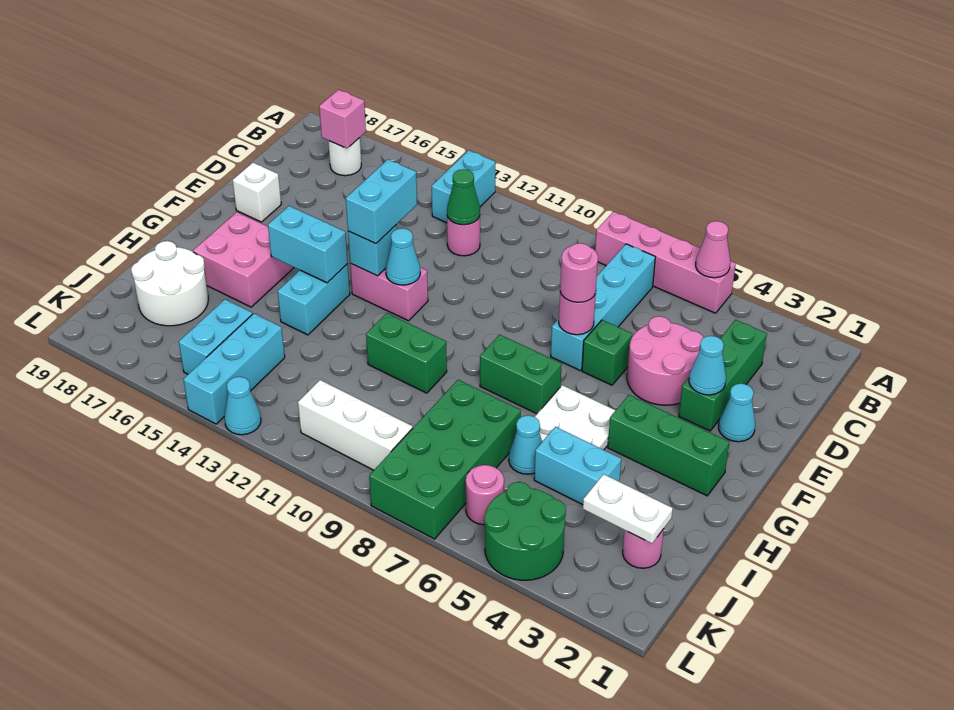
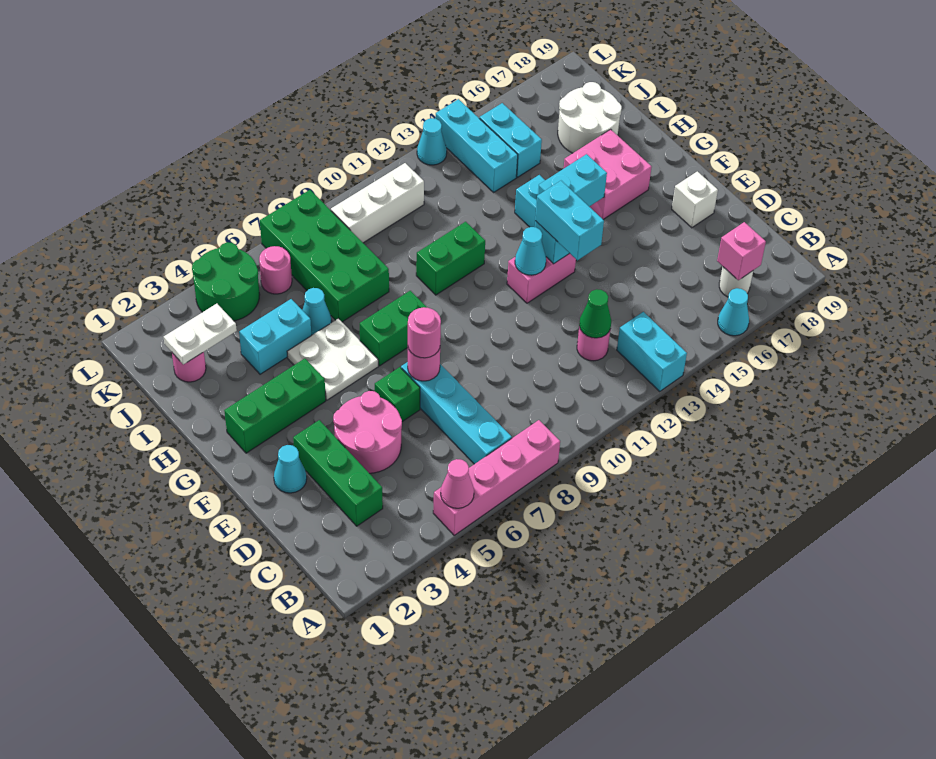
cyan 1x1 cone [689,336,726,395] -> cyan 1x1 cone moved to [718,288,749,336]

